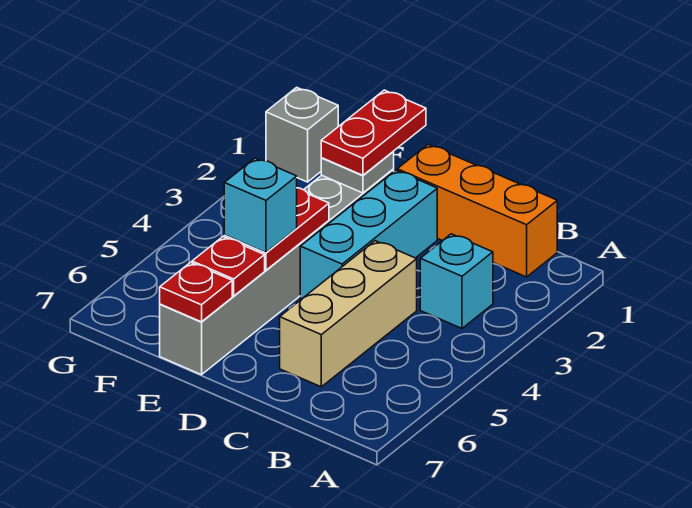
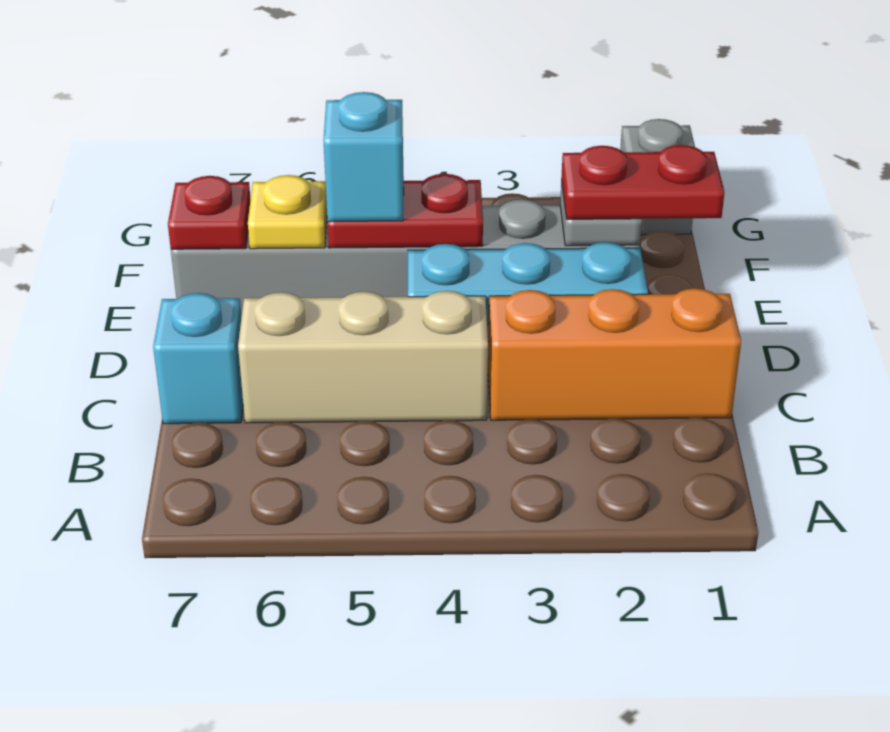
orange 1x3 brick [397,144,557,277] -> orange 1x3 brick turned to [488,288,741,420]
cyan 1x1 brick [420,234,493,328] -> cyan 1x1 brick moved to [153,293,243,424]
red 1x1 plate [192,237,265,296] -> yellow 1x1 plate [248,175,327,249]

